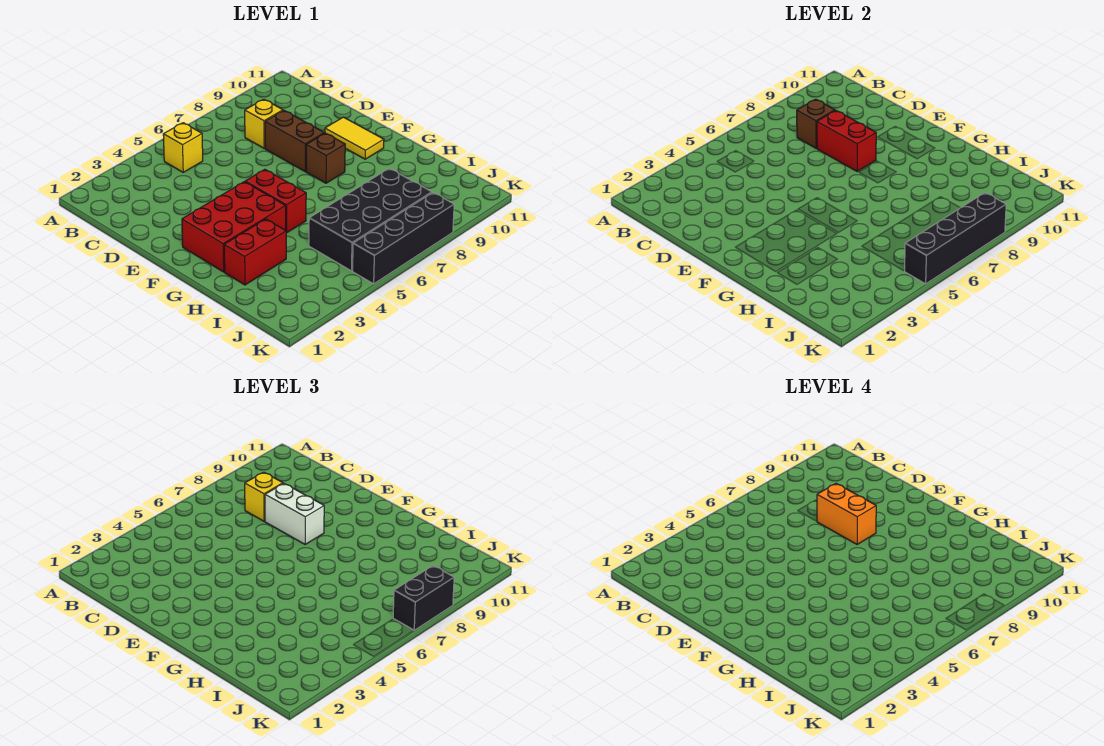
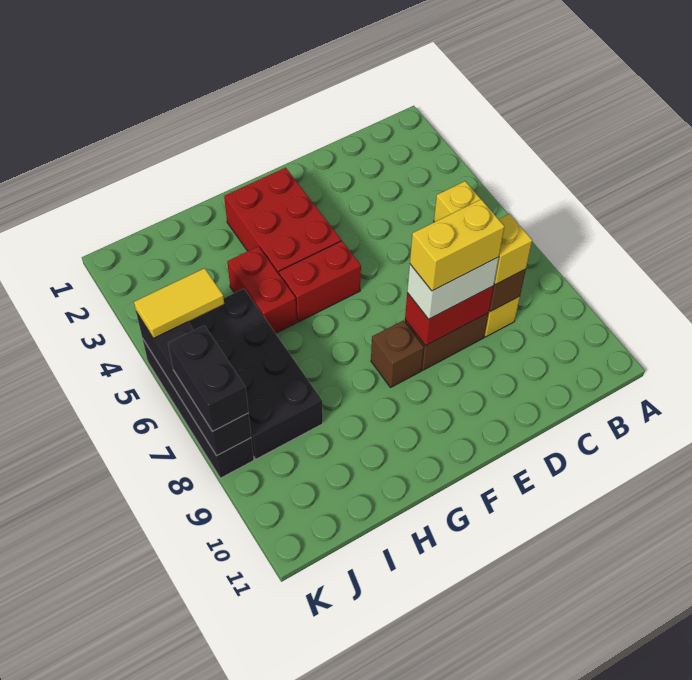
orange 1x2 brick [817,484,876,545] -> yellow 1x2 brick [410,199,505,291]
yellow 1x2 tile [325,117,384,159] -> yellow 1x2 tile moved to [134,268,224,339]
red 1x2 brick [224,219,286,285] -> red 1x2 brick moved to [227,246,297,333]

